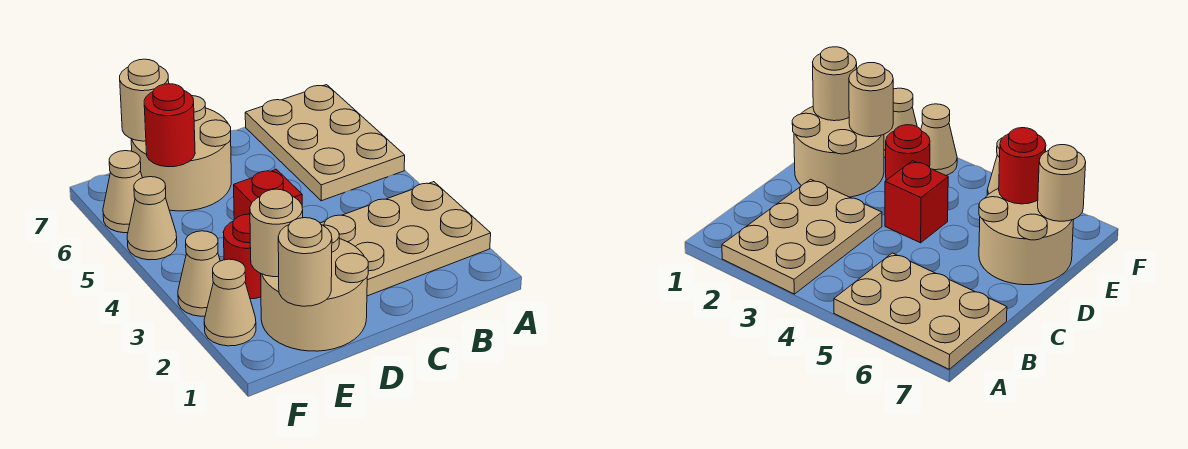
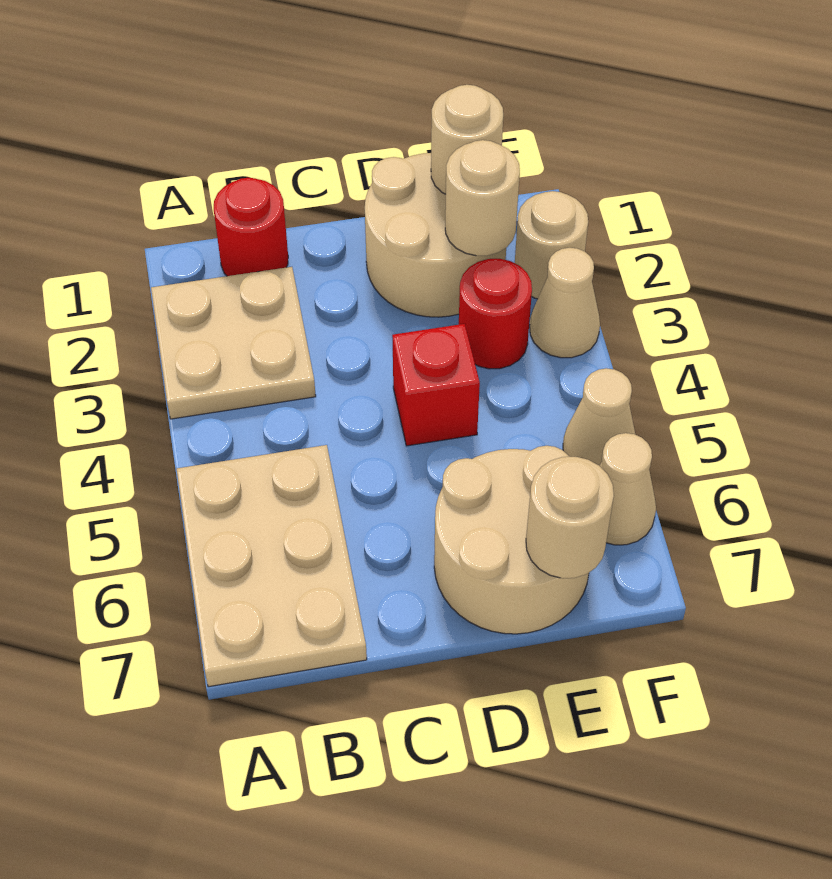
tan 2x3 plate [320,182,491,296] -> tan 2x2 plate [151,267,316,419]
red 1x1 round brick [144,84,195,167] -> red 1x1 round brick moved to [214,178,288,276]
tan 1x1 cone [204,259,256,346] -> tan 1x1 round brick [515,191,588,299]

